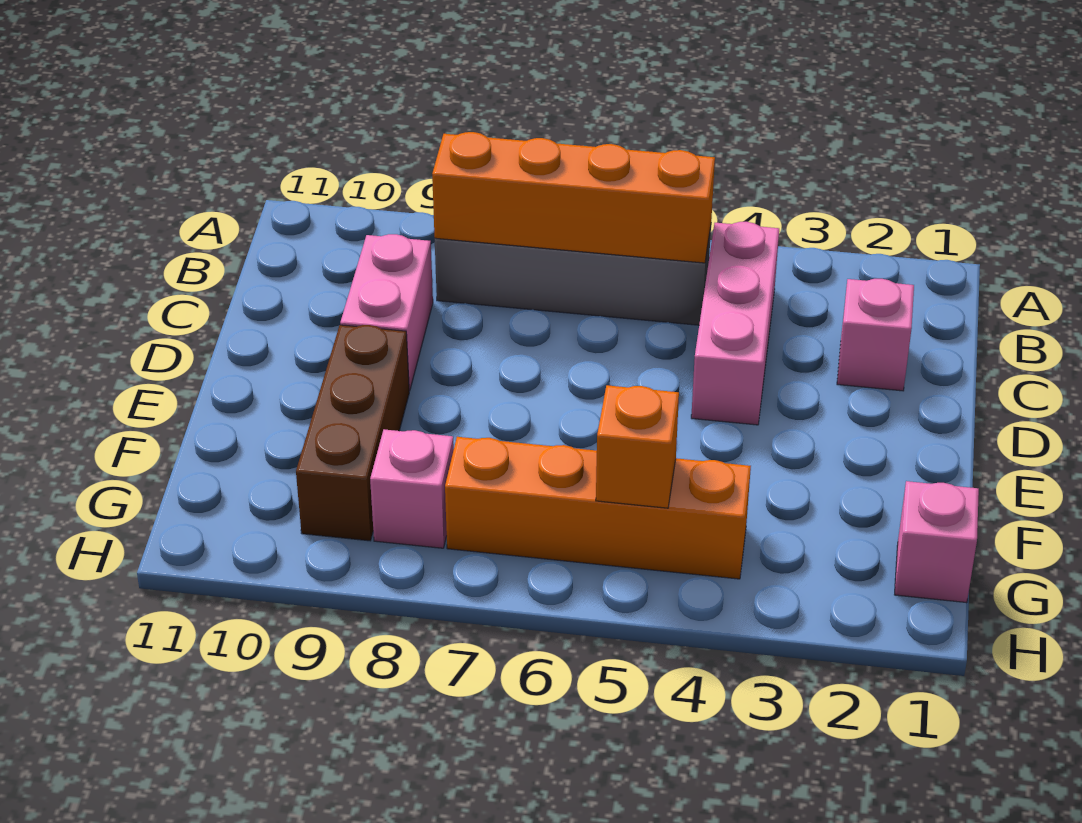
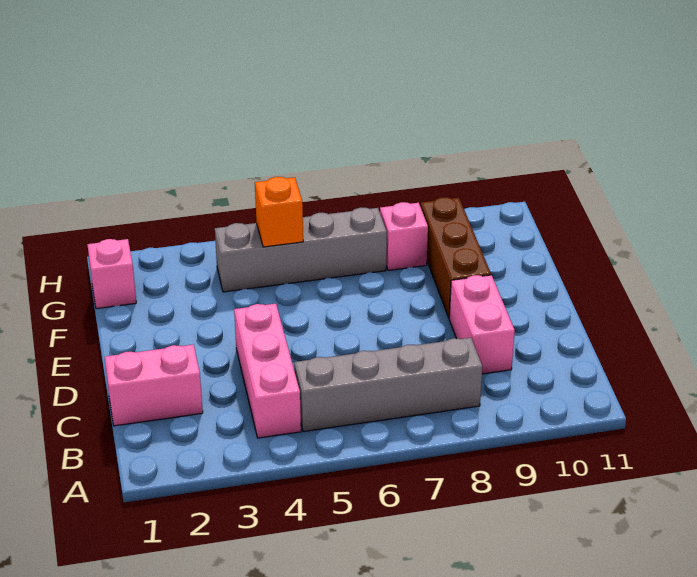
orange 1x4 brick [432,132,715,263] -> none
pink 1x1 brick [837,279,914,391] -> pink 1x2 brick [105,345,203,426]
orange 1x4 brick [445,437,751,579] -> grey 1x4 brick [215,207,387,292]

